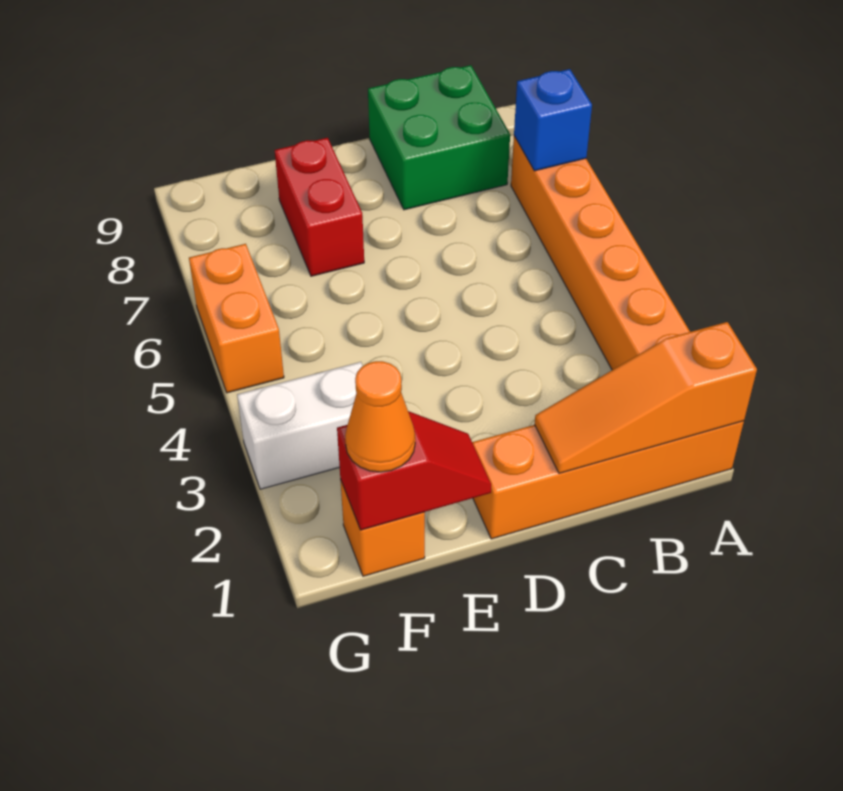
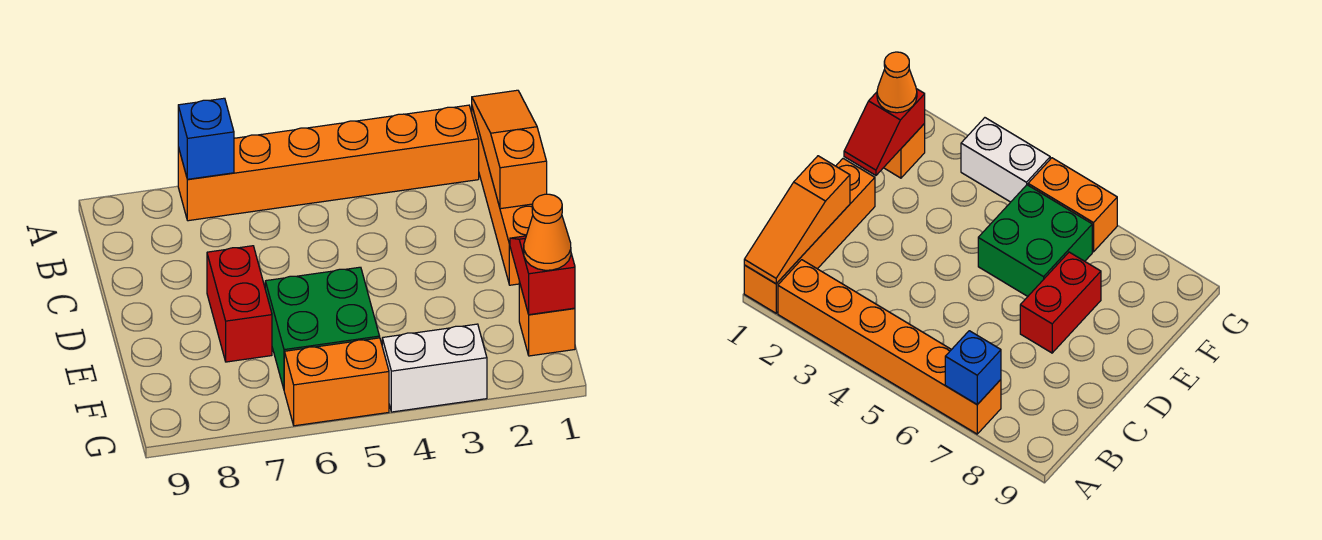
orange 1x3 slope [535,322,757,473] -> orange 1x3 slope turned to [472,90,547,209]
green 2x2 brick [368,65,510,210] -> green 2x2 brick moved to [265,267,380,389]
red 1x2 brick [275,138,364,276] -> red 1x2 brick turned to [207,246,272,362]
white 1x2 brick [237,362,363,489] -> white 1x2 brick turned to [382,324,487,412]

